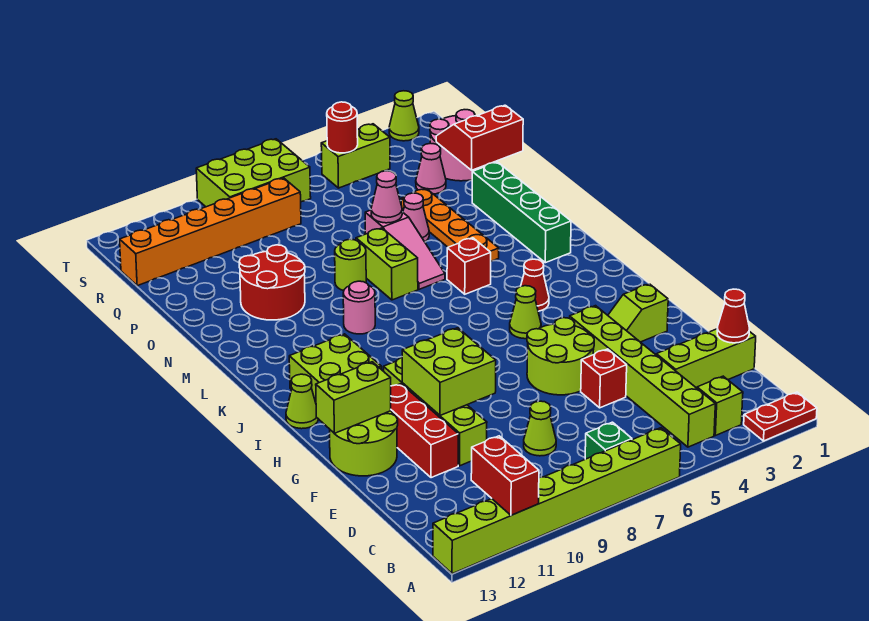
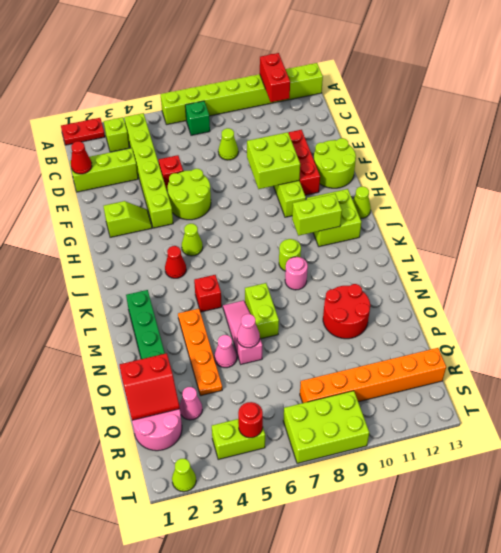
lime 1x2 brick [316,362,391,434] -> lime 1x2 brick moved to [292,194,342,236]
lime 1x1 round brick [335,239,366,291] -> lime 1x1 round brick moved to [279,239,301,271]

